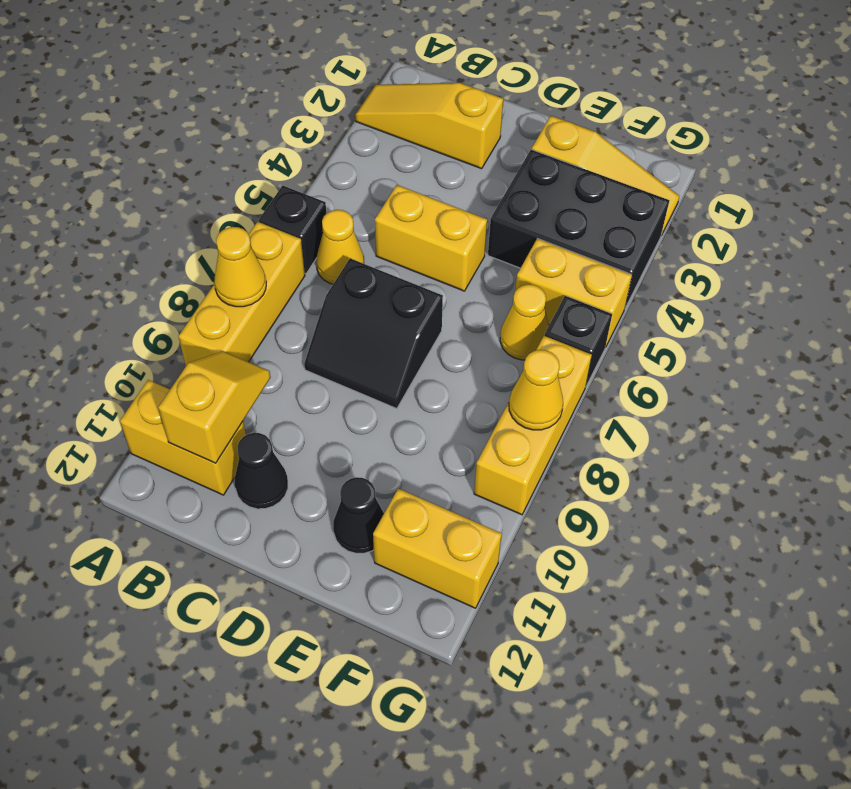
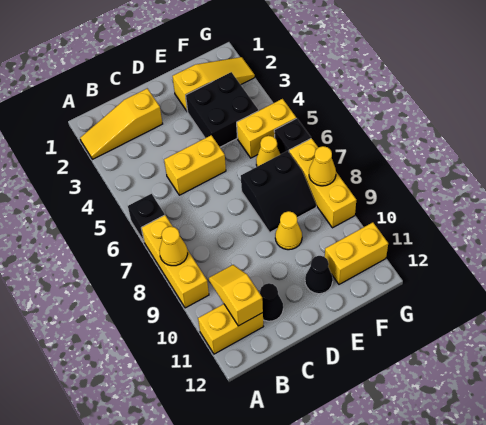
yellow 1x1 cone [316,210,364,284] -> yellow 1x1 cone moved to [275,211,302,250]
black 2x2 slope [304,259,443,409] -> black 2x2 slope moved to [241,151,316,232]
black 2x3 brick [488,149,669,308] -> black 2x2 brick [186,72,258,147]

